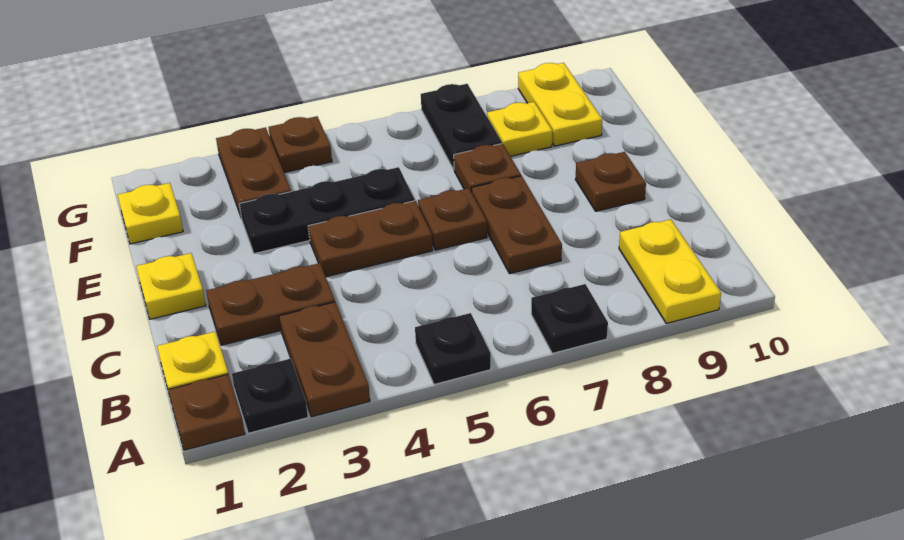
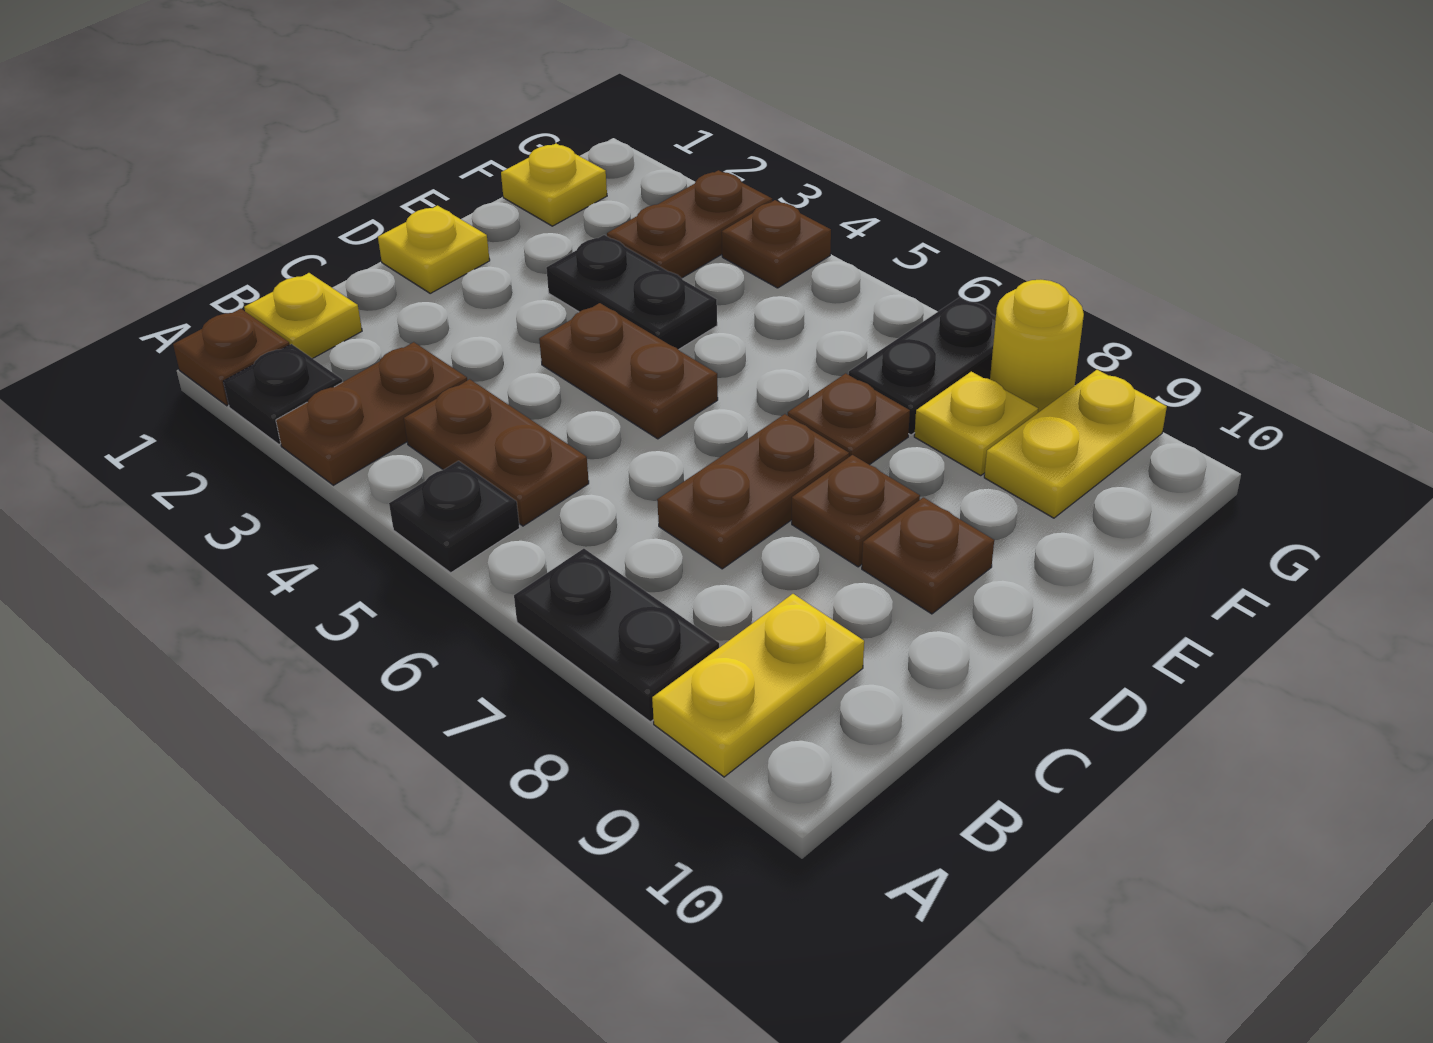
black 1x1 plate [531,284,608,353] -> black 1x2 plate [514,549,719,722]
brown 1x2 plate [206,263,335,345] -> brown 1x2 plate moved to [404,379,589,526]
brown 1x1 plate [418,188,487,250] -> brown 1x1 plate moved to [792,455,920,567]
black 1x3 plate [239,167,415,254] -> black 1x2 plate [546,235,717,350]
none -> yellow 1x1 round brick [990,280,1084,413]

